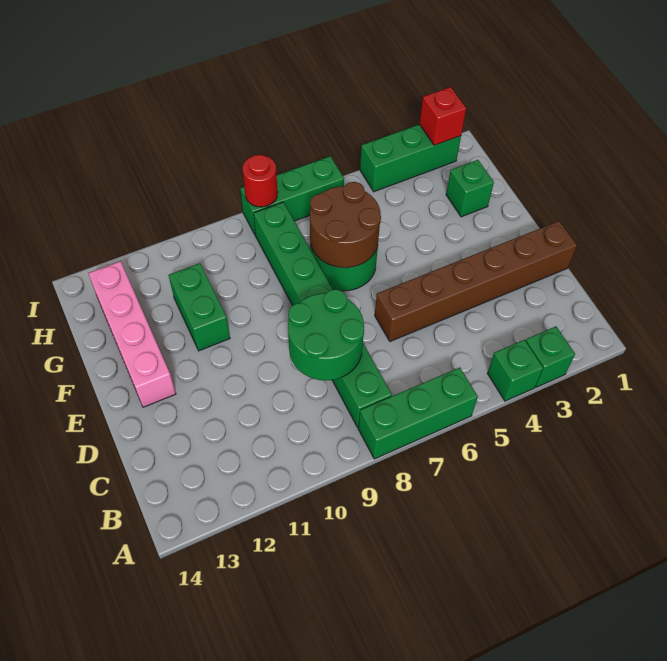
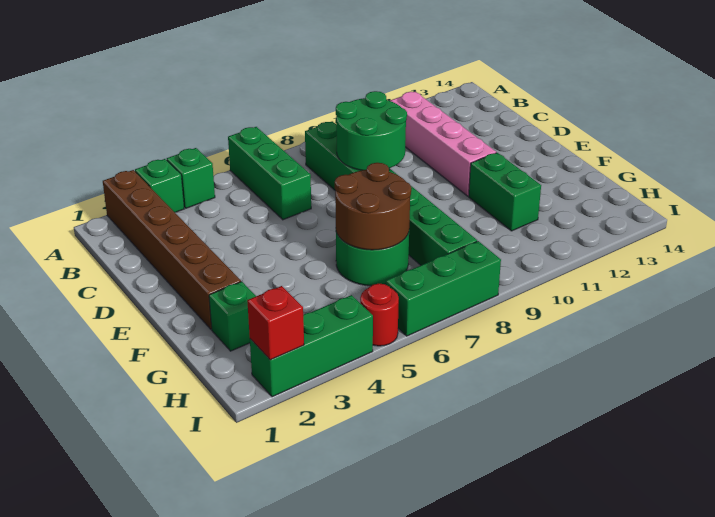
green 1x3 brick [358,367,478,459] -> green 1x3 brick turned to [228,127,311,220]
brown 1x6 brick [375,221,577,341] -> brown 1x6 brick turned to [103,170,241,329]
pink 1x4 brick [88,261,176,407] -> pink 1x4 brick moved to [390,92,496,196]
red 1x1 round brick [243,155,278,207] -> red 1x1 round brick moved to [360,284,399,346]

